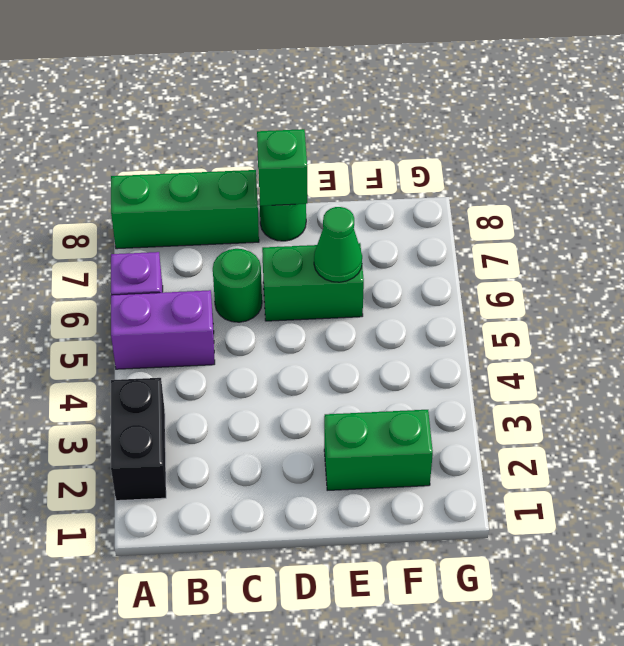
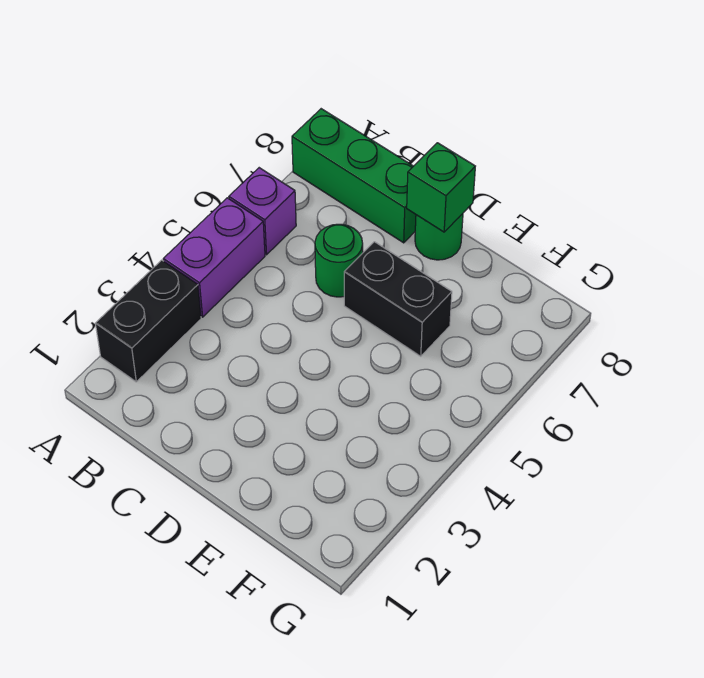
purple 1x2 brick [111,290,215,369] -> purple 1x2 brick turned to [163,198,265,317]
green 1x2 brick [262,243,364,321] -> black 1x2 brick [344,242,452,356]
green 1x2 brick [324,410,433,490] -> none
green 1x1 cone [314,207,362,282] -> none

